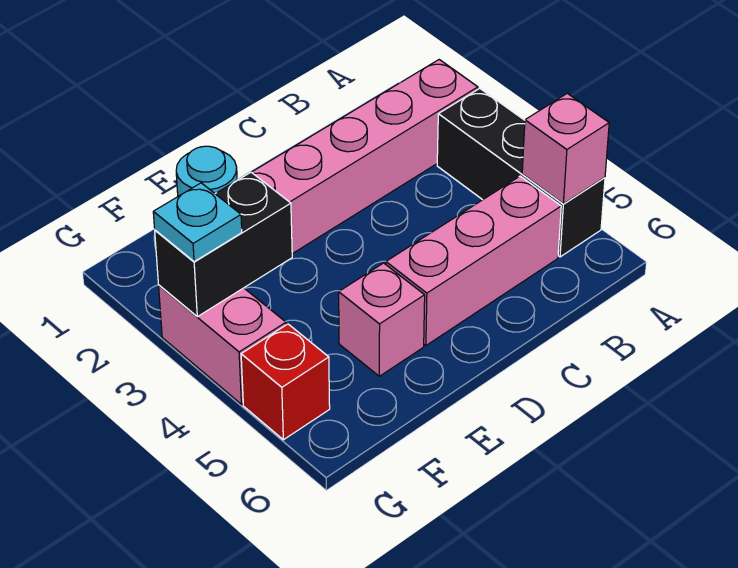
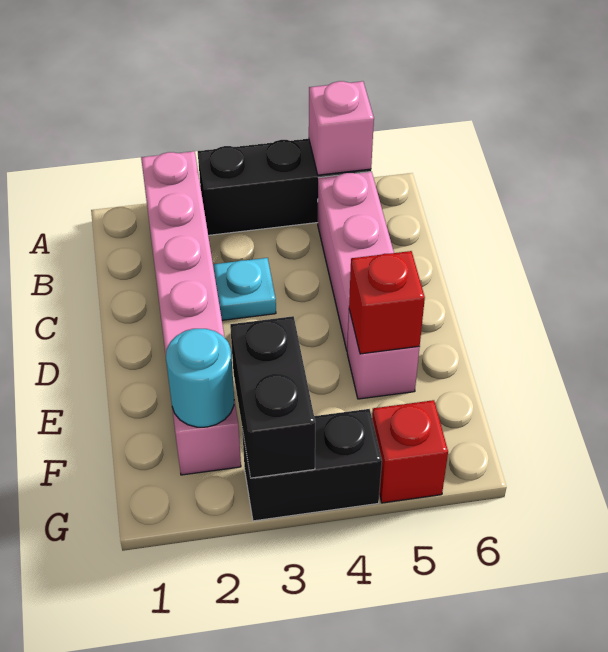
none -> red 1x1 brick [349,251,425,354]
pink 1x2 brick [159,285,286,404] -> black 1x2 brick [242,409,382,521]
cyan 1x1 plate [153,183,242,262] -> cyan 1x1 plate moved to [213,258,276,320]

